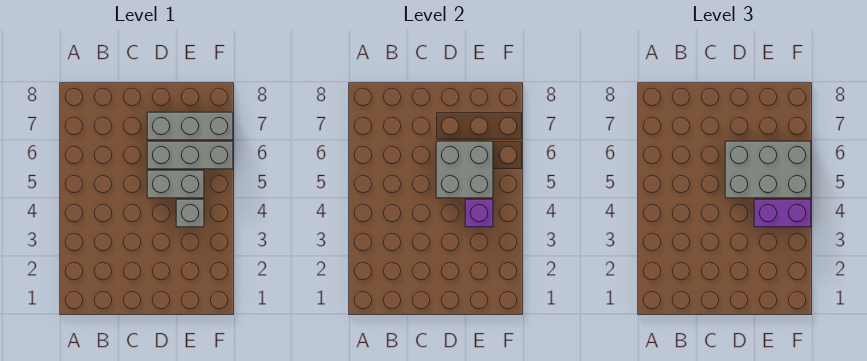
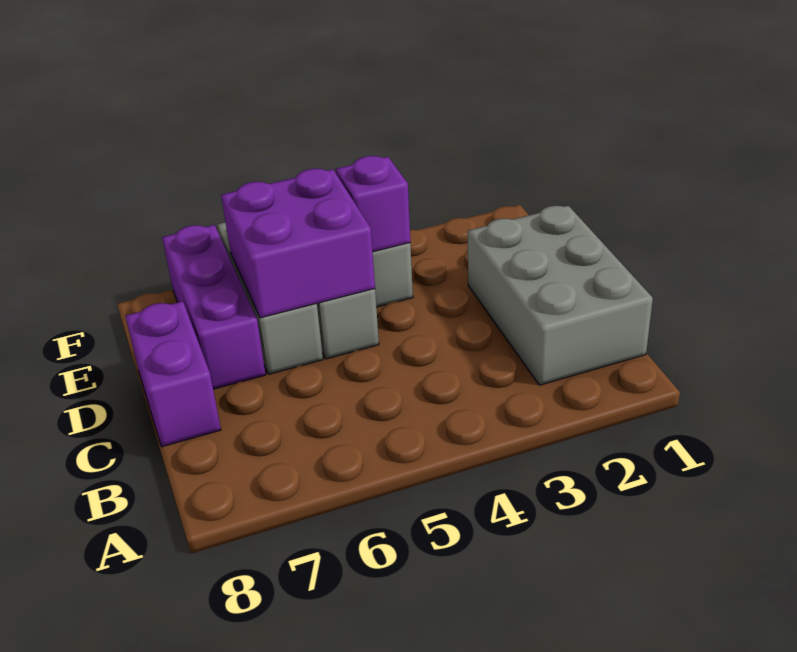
grey 2x2 brick [436,141,493,198] -> purple 2x2 brick [221,169,375,318]
grey 2x3 brick [725,141,811,198] -> grey 2x3 brick moved to [468,206,653,385]
grey 1x3 brick [147,112,233,140] -> purple 1x3 brick [162,225,266,389]
purple 1x2 brick [754,199,811,227] -> purple 1x2 brick moved to [125,301,221,447]

